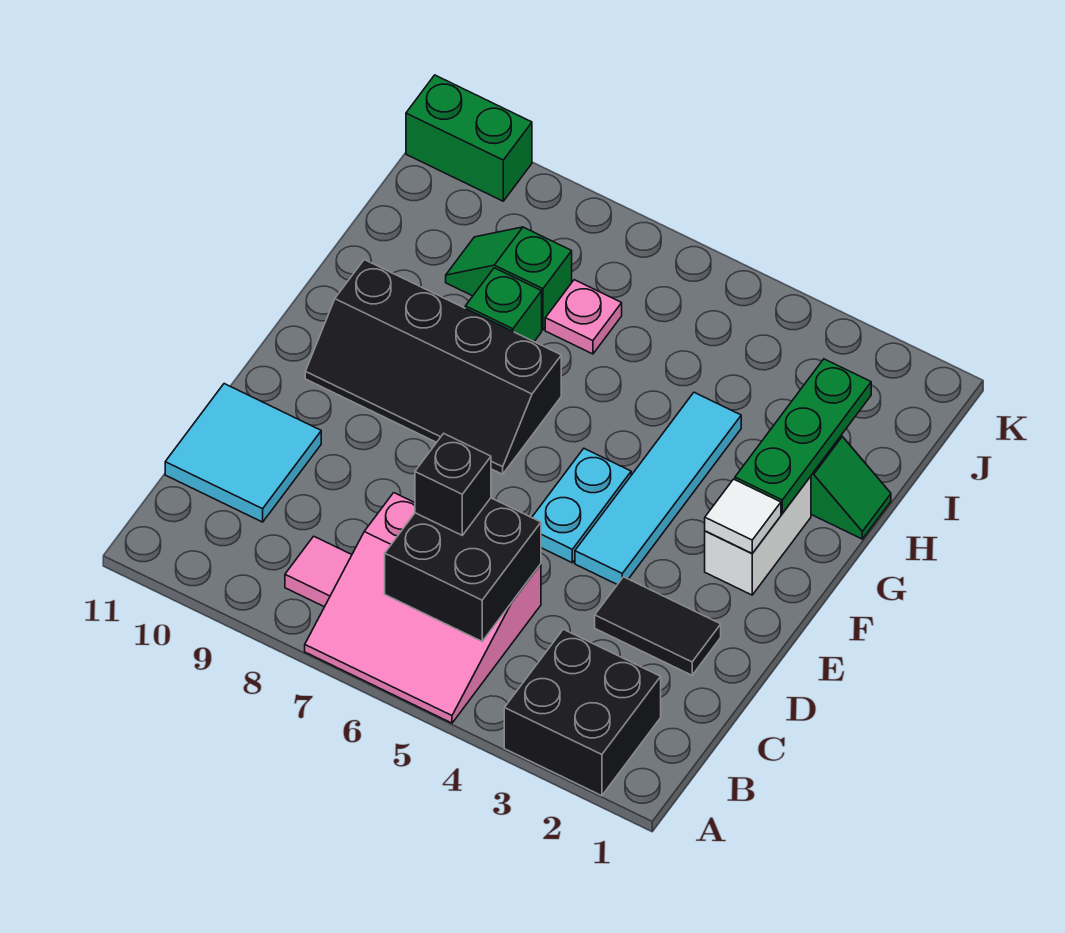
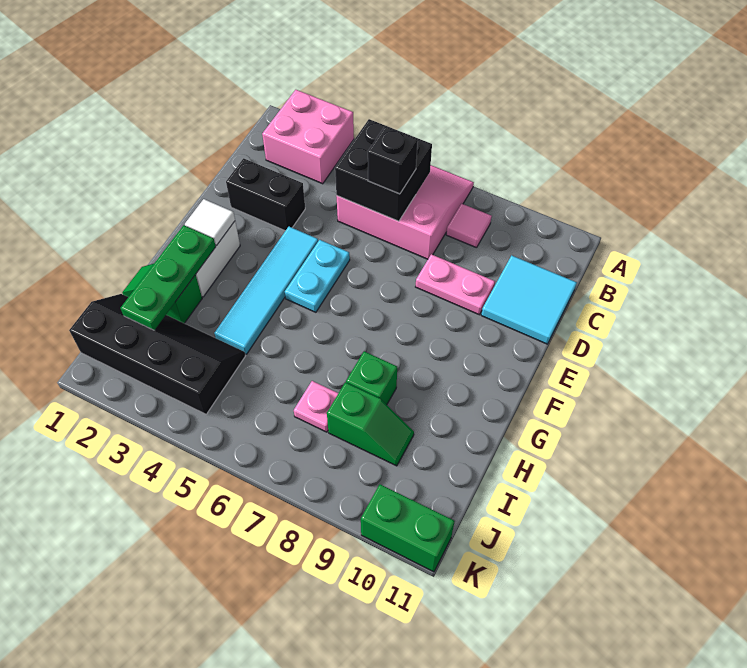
black 2x2 brick [504,629,661,796] -> pink 2x2 brick [262,90,354,184]
black 1x2 tile [595,577,721,675] -> black 1x2 brick [226,158,305,231]
none -> pink 1x2 plate [416,254,495,315]
black 2x4 slope [305,260,561,474] -> black 2x4 slope moved to [69,294,246,414]

